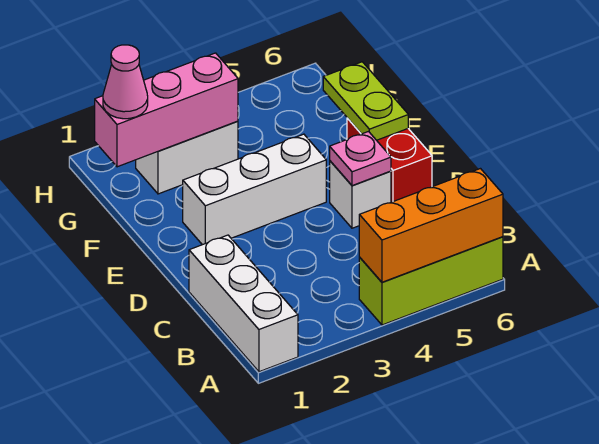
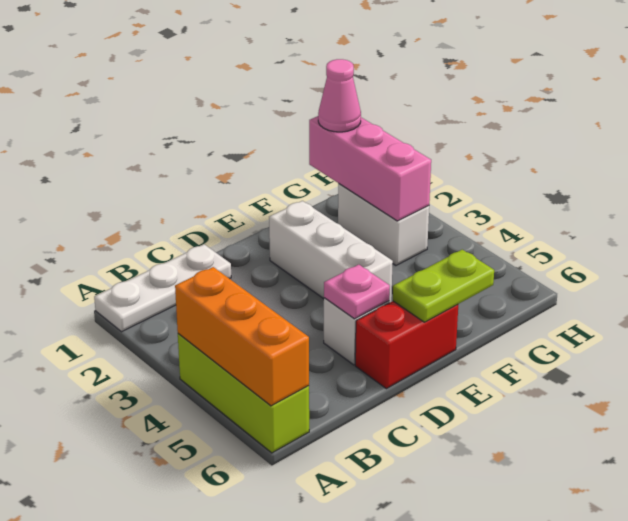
white 1x3 brick [189,235,298,372] -> white 1x3 plate [94,244,231,332]

